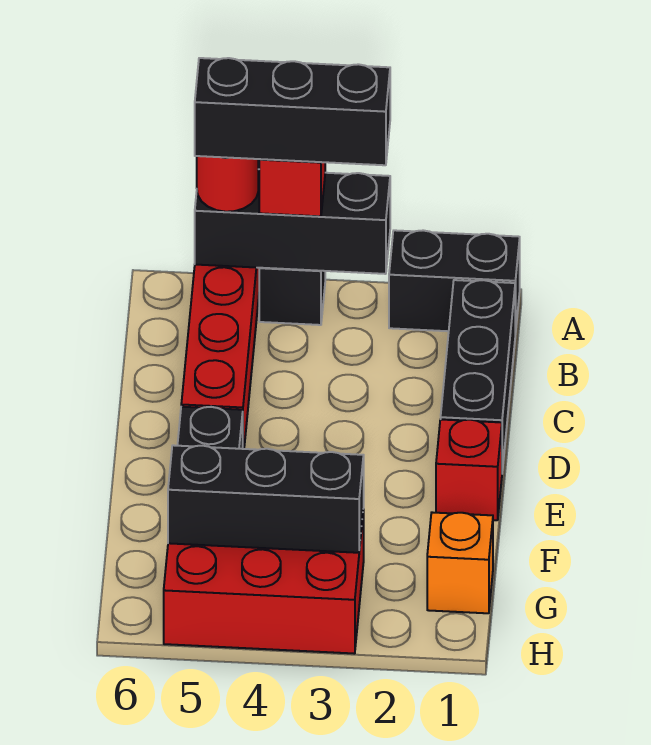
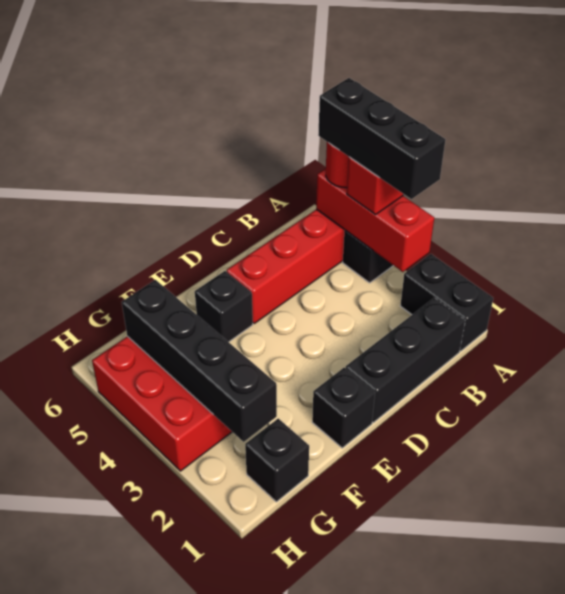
black 1x3 brick [195,169,390,274] -> red 1x3 brick [316,169,434,272]
red 1x1 brick [436,419,502,520] -> black 1x1 brick [312,368,375,448]
orange 1x1 brick [427,512,493,613] -> black 1x1 brick [245,418,309,502]
black 1x3 brick [168,445,364,553] -> black 1x4 brick [122,280,277,442]

